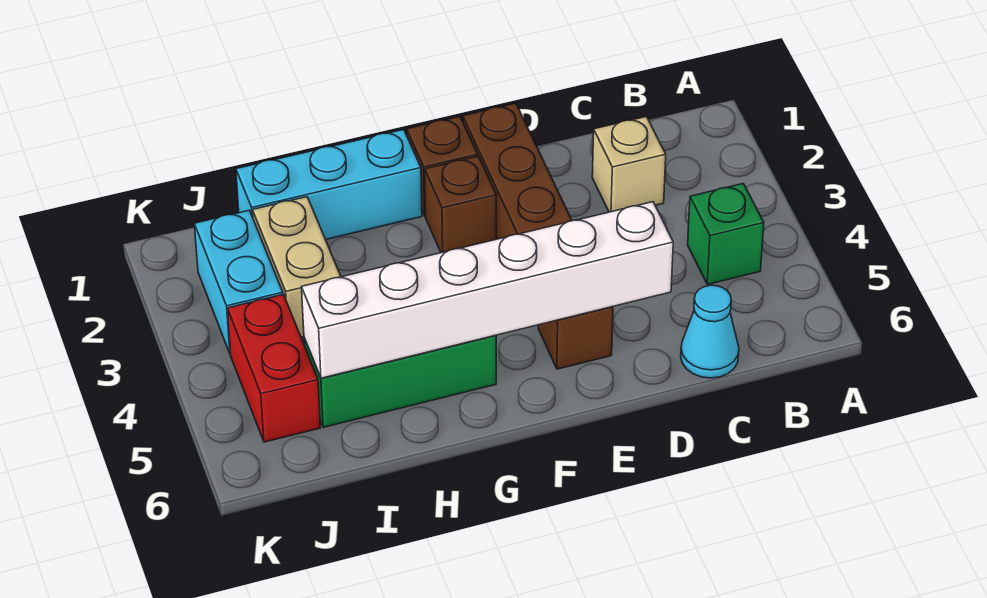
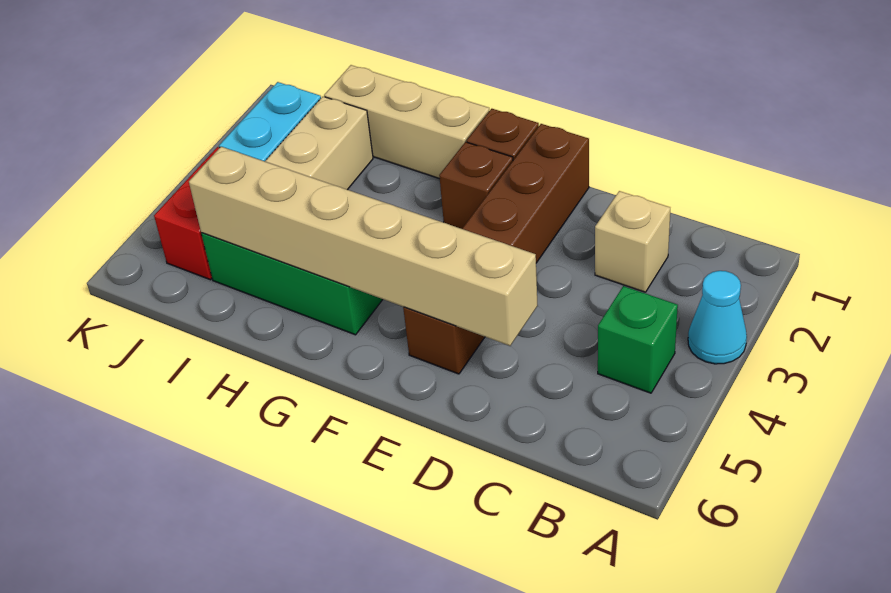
cyan 1x1 cone [681,285,739,378] -> cyan 1x1 cone moved to [688,271,747,364]
white 1x6 brick [302,202,673,378] -> tan 1x6 brick [189,147,538,346]
cyan 1x3 brick [236,129,422,240] -> tan 1x3 brick [324,65,489,179]

